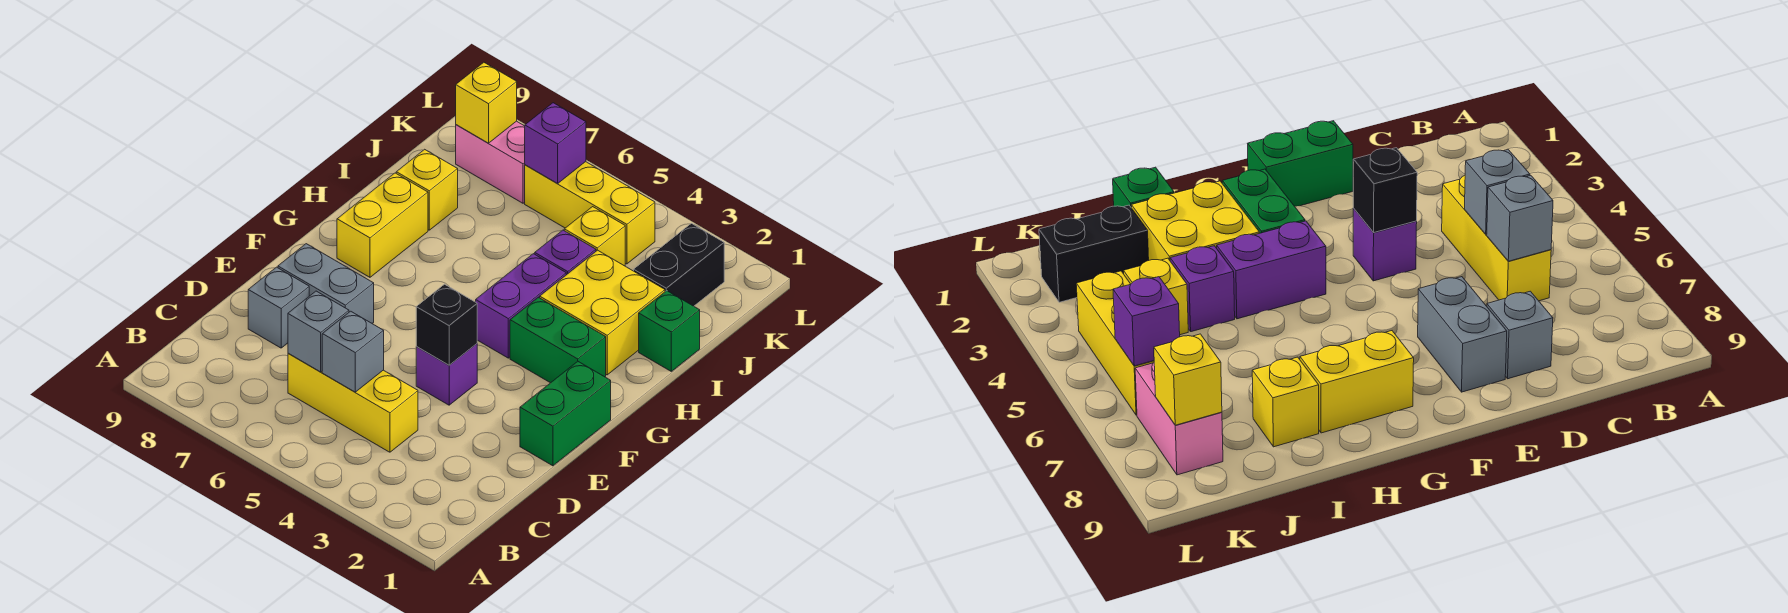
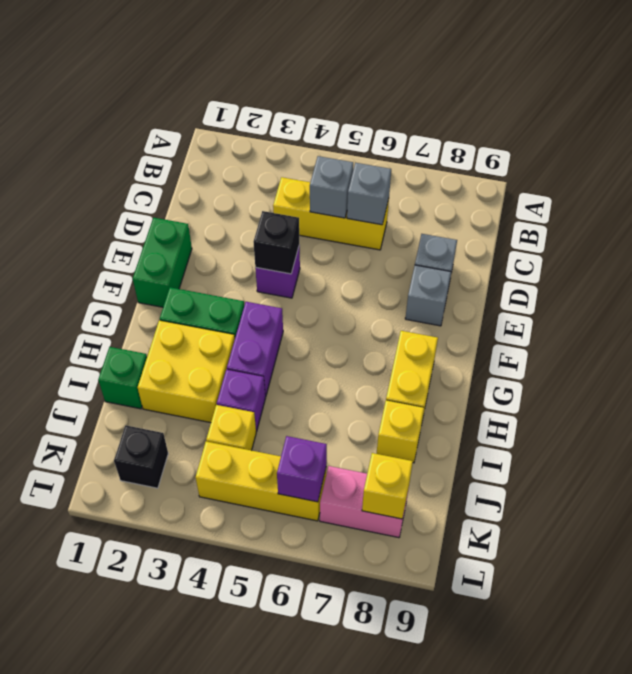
grey 1x2 brick [278,244,374,323] -> grey 1x1 brick [405,265,451,326]
black 1x2 brick [634,223,724,306] -> black 1x1 brick [114,425,168,488]

